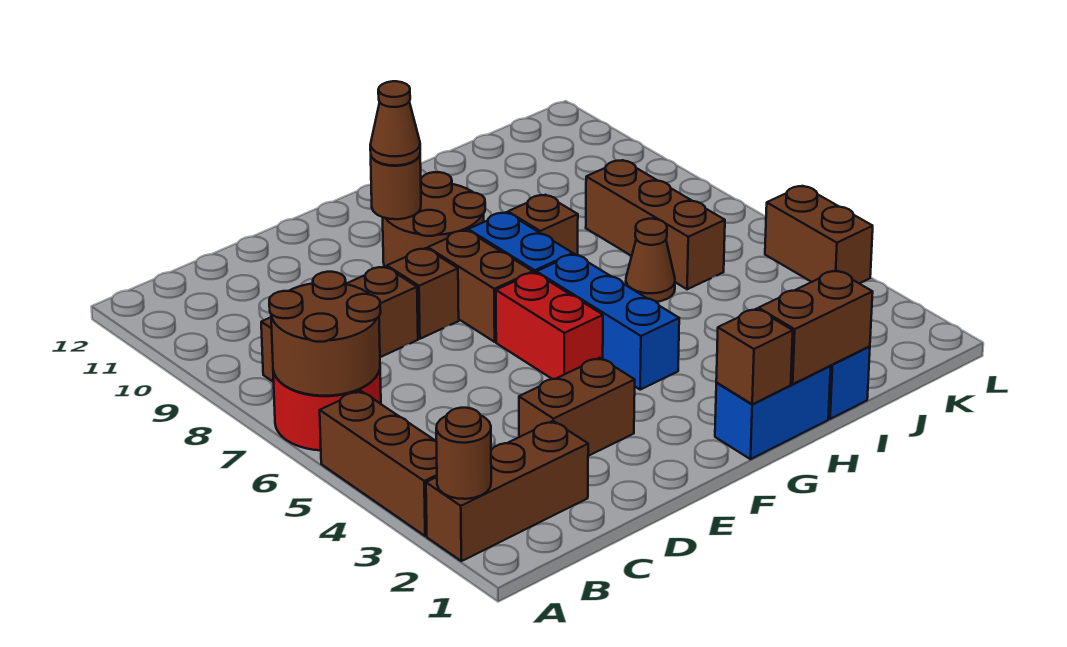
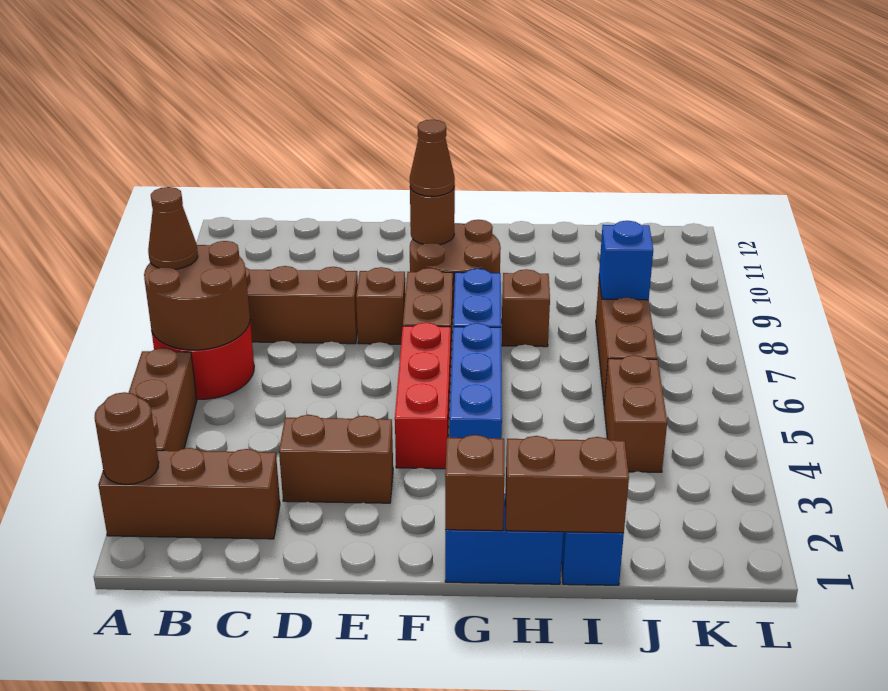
red 1x2 brick [496,272,603,379] -> red 1x3 brick [395,323,451,469]
brown 1x1 cone [626,219,675,302] -> brown 1x1 cone moved to [148,187,198,269]
none -> blue 1x1 brick [599,221,653,300]
brown 1x2 brick [765,186,873,284] -> brown 1x2 brick moved to [604,355,667,472]

